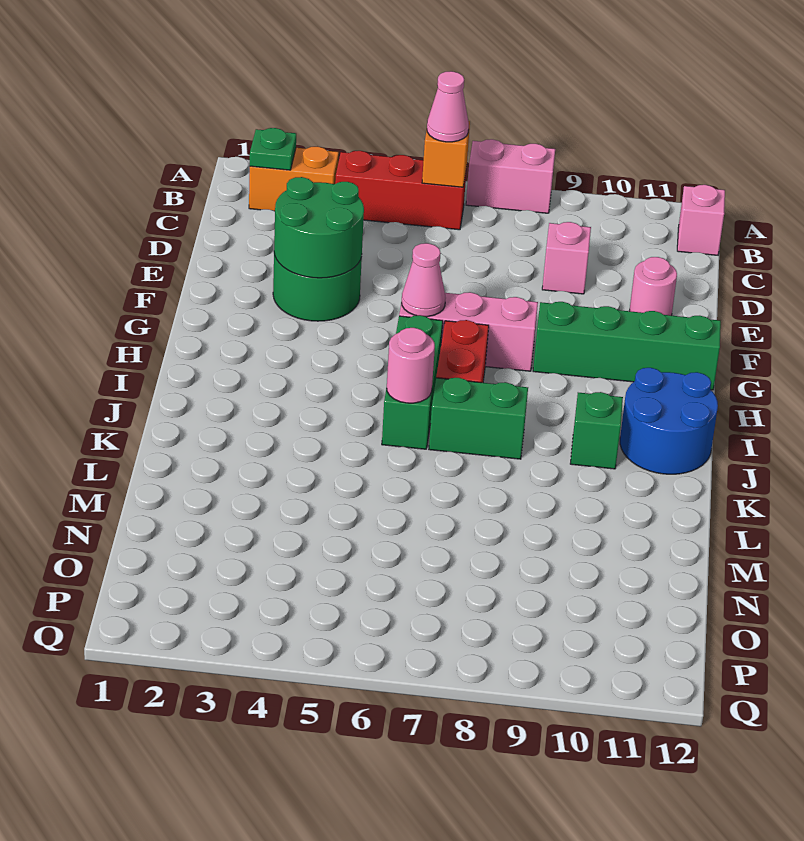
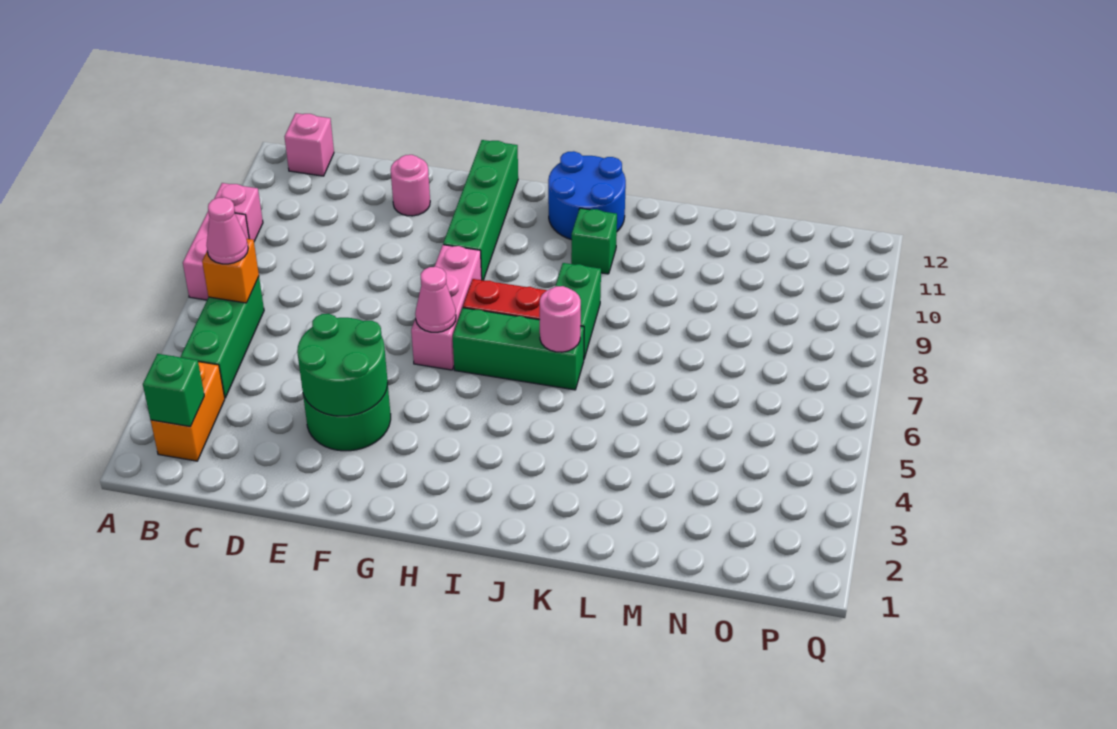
green 1x1 plate [250,128,296,170] -> green 1x1 brick [143,354,204,427]
red 1x3 brick [335,151,467,230] -> green 1x3 brick [181,277,264,398]
pink 1x1 brick [542,222,591,294] -> pink 1x1 brick moved to [214,183,263,241]

